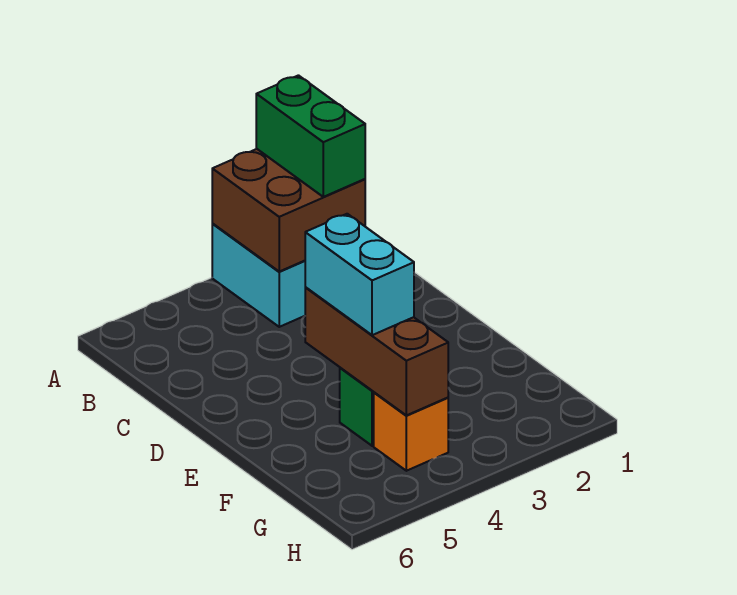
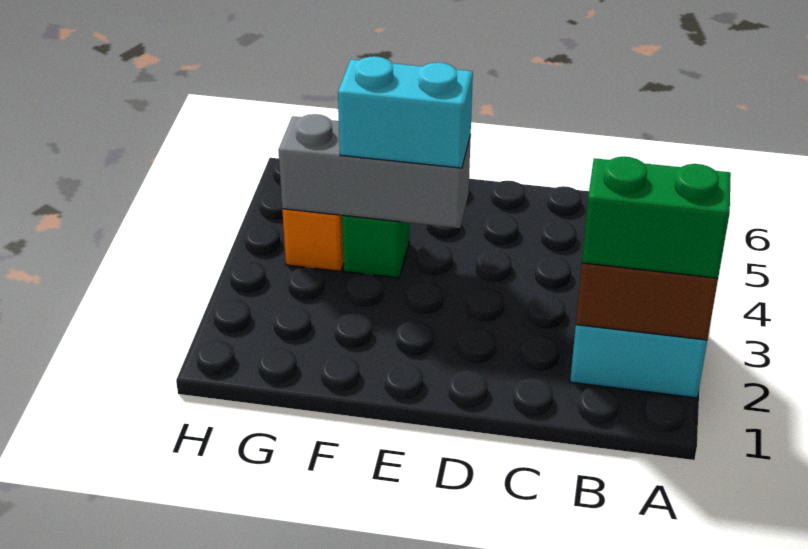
brown 1x3 brick [305,288,448,415] -> grey 1x3 brick [279,114,471,228]

